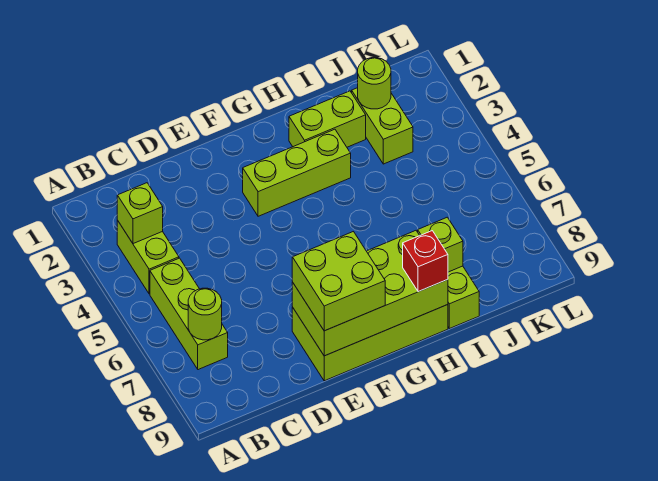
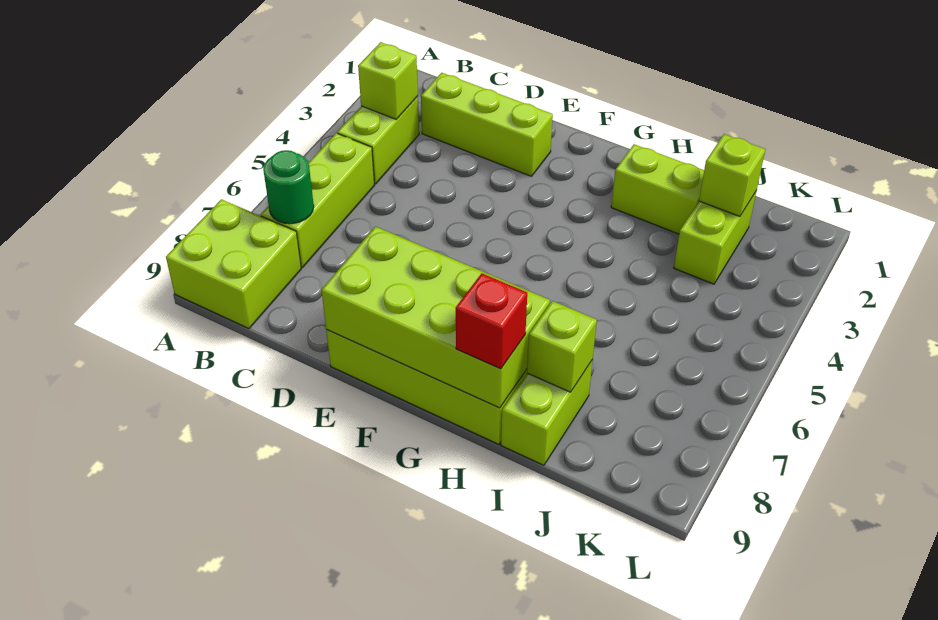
lime 1x1 round brick [188,288,222,340] -> green 1x1 round brick [263,150,314,224]
lime 2x2 brick [292,232,385,331] -> lime 2x2 brick moved to [166,199,301,329]
lime 1x3 brick [243,129,351,216] -> lime 1x3 brick moved to [421,73,553,176]
lime 1x1 round brick [358,58,391,109] -> lime 1x1 brick [699,134,765,216]

